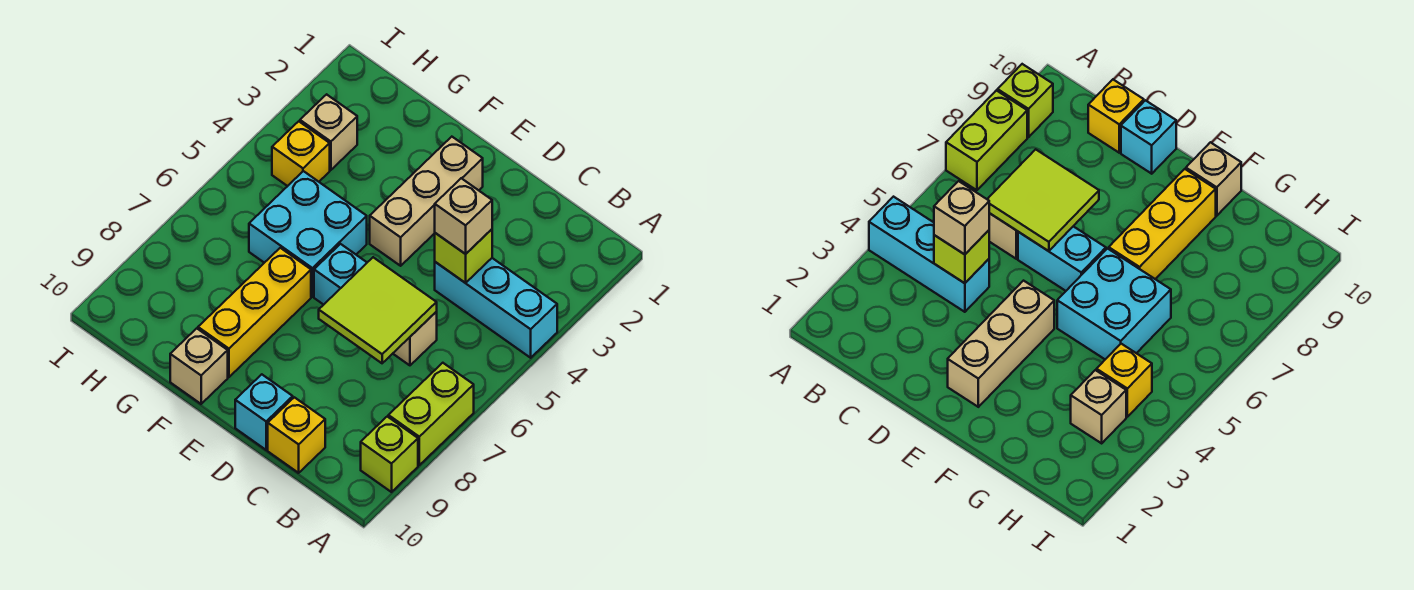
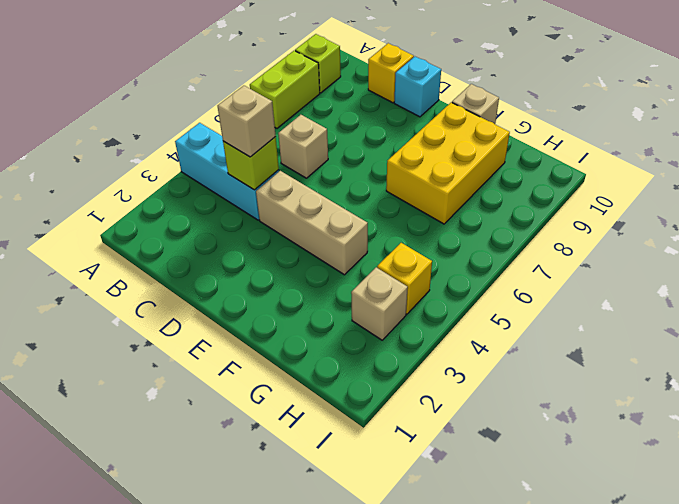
lime 2x2 tile [319,257,437,363] -> none
cyan 1x2 brick [314,244,367,305] -> none
tan 1x3 brick [370,137,483,266] -> tan 1x3 brick turned to [256,171,368,275]
cyan 2x2 brick [249,171,367,297] -> none
yellow 1x3 brick [198,248,311,377] -> yellow 2x3 brick [386,102,510,224]

